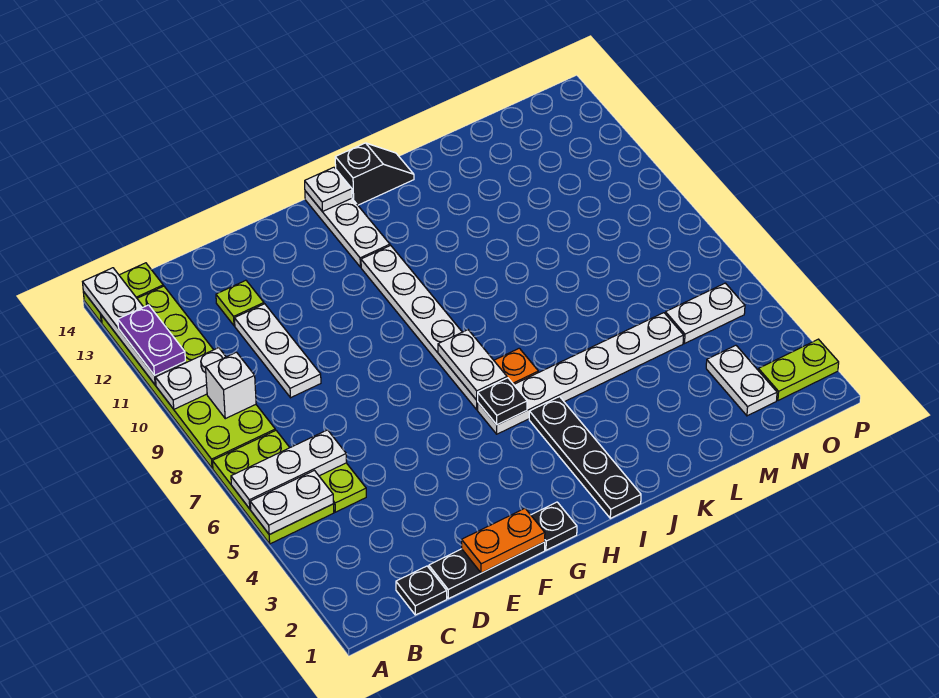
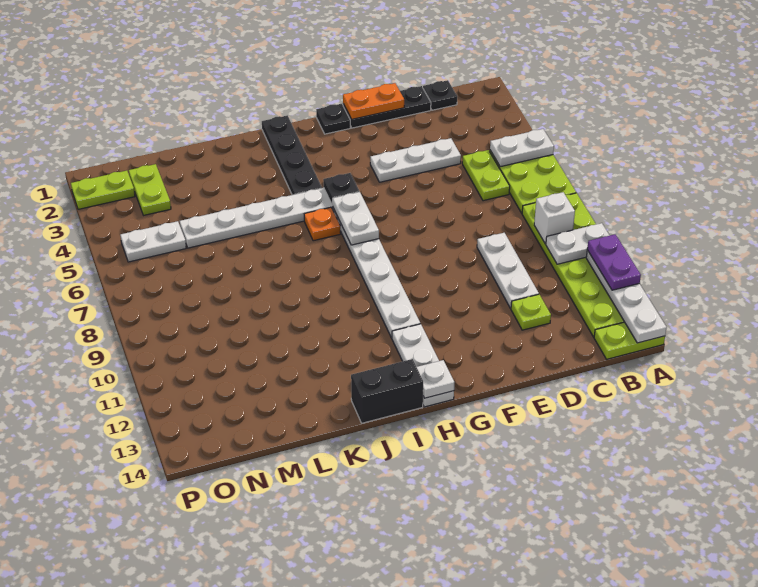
white 1x3 plate [231,430,347,509] -> white 1x3 plate moved to [370,138,461,182]
black 1x2 slope [335,143,414,205] -> black 1x2 brick [351,359,423,423]
white 1x2 plate [706,345,777,416] -> lime 1x2 plate [129,164,171,215]

